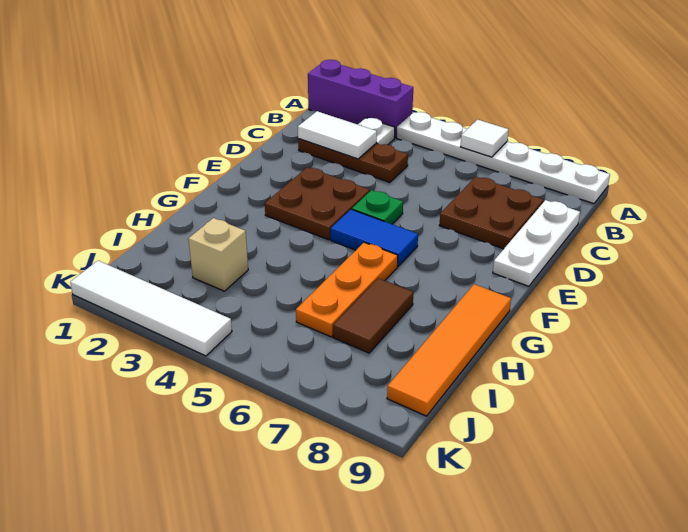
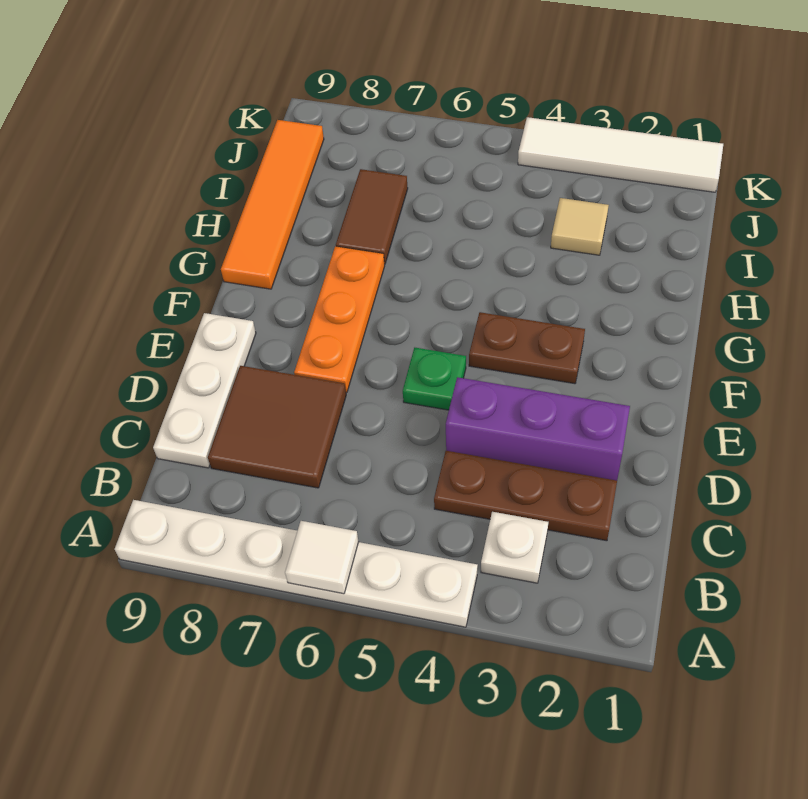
purple 1x3 brick [308,60,413,138] -> purple 1x3 brick moved to [446,377,630,480]
white 1x2 tile [298,111,377,159] -> none
brown 2x2 plate [439,177,544,249] -> brown 2x2 tile [208,366,346,488]
brown 2x2 plate [265,167,370,240] -> brown 1x2 plate [469,312,585,384]
blue 1x2 tile [331,209,418,266] -> none
orange 1x3 plate [296,242,398,337] -> orange 1x3 plate moved to [294,246,385,393]
tan 1x1 brick [188,218,248,291] -> tan 1x1 tile [551,198,609,255]

